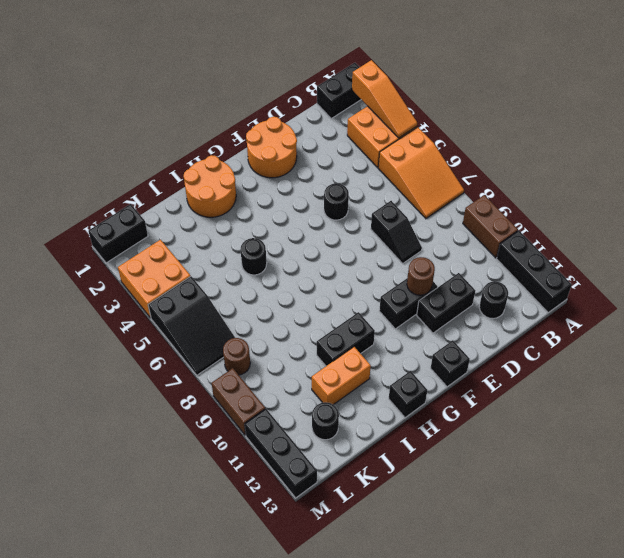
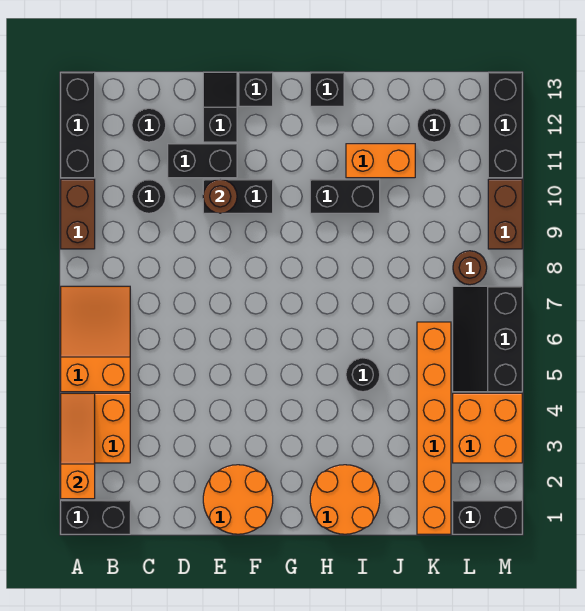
black 1x2 slope [371,201,422,263] -> black 1x2 slope moved to [203,72,237,142]
black 1x1 round brick [324,183,349,220] -> black 1x1 round brick moved to [132,180,166,213]
none -> orange 1x6 brick [417,322,451,534]
black 2x3 slope [148,276,235,375] -> black 2x3 slope turned to [453,286,522,392]

